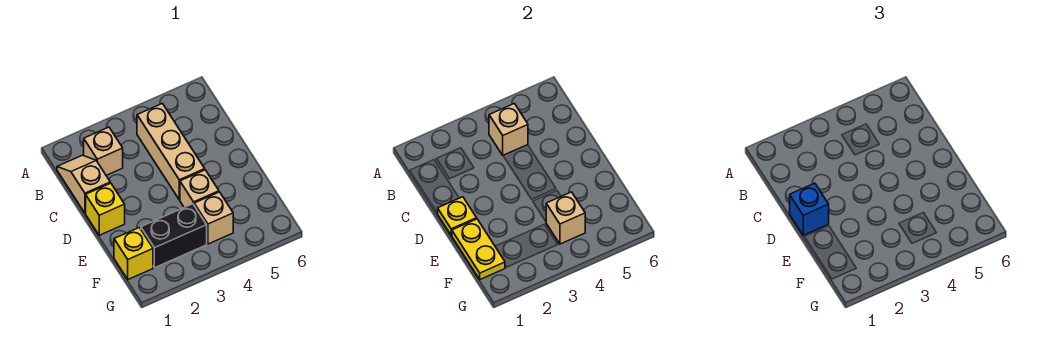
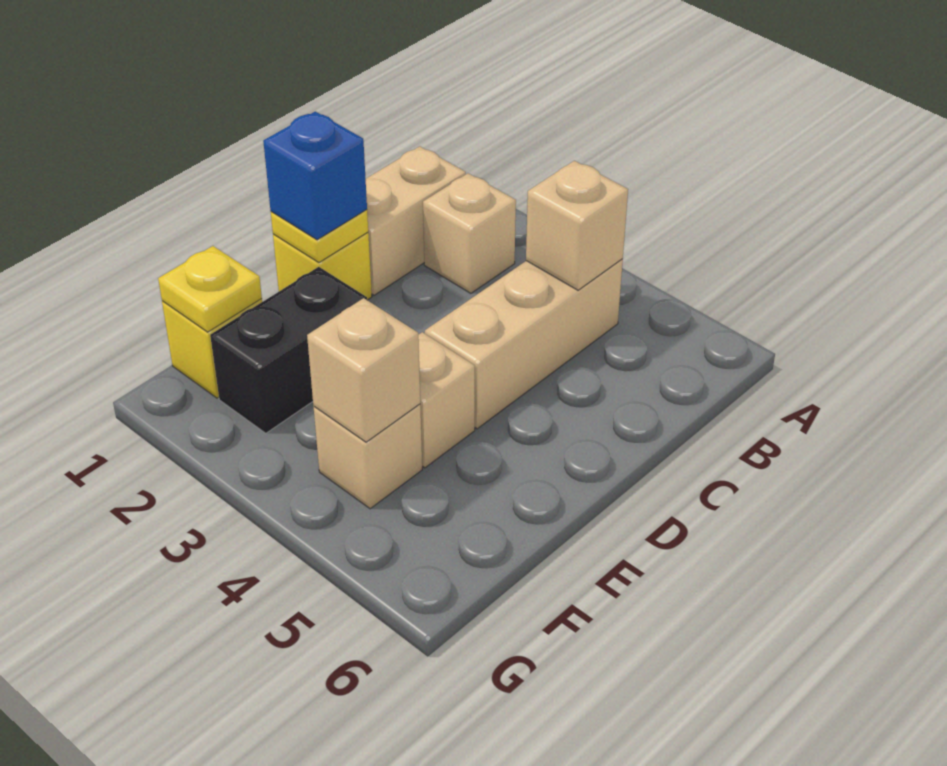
tan 1x2 slope [57,155,110,213] -> tan 1x2 brick [366,146,466,295]
yellow 1x2 plate [452,219,505,279] -> yellow 1x1 plate [158,246,262,332]
black 1x2 brick [141,204,207,268] -> black 1x2 brick turned to [210,267,367,433]

